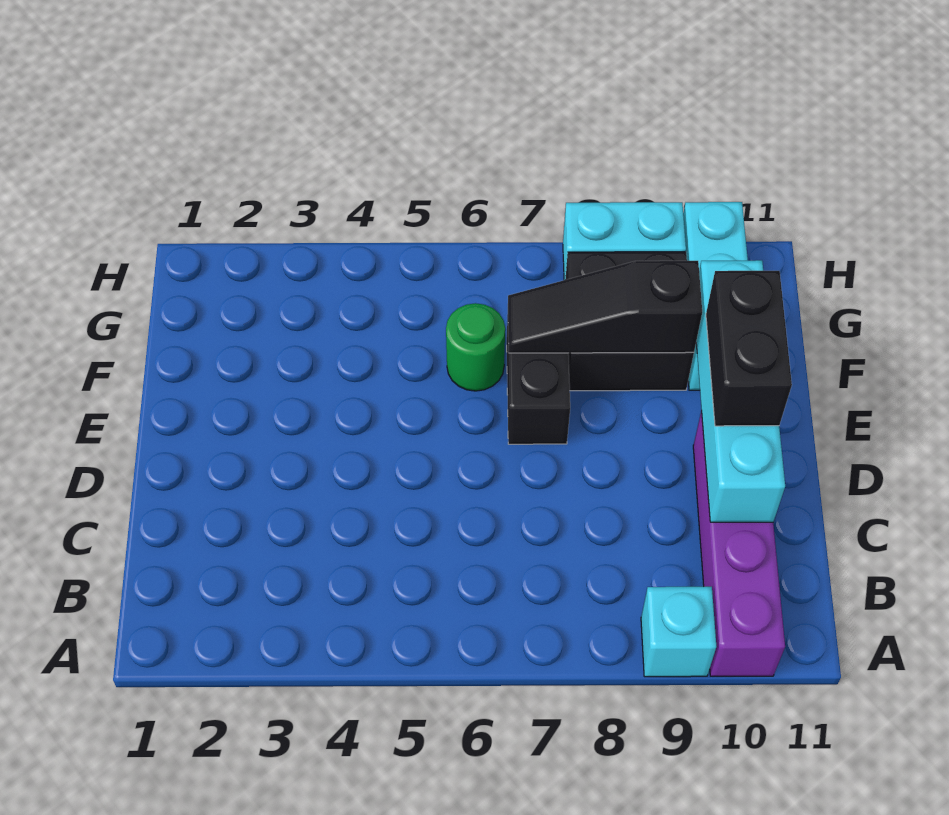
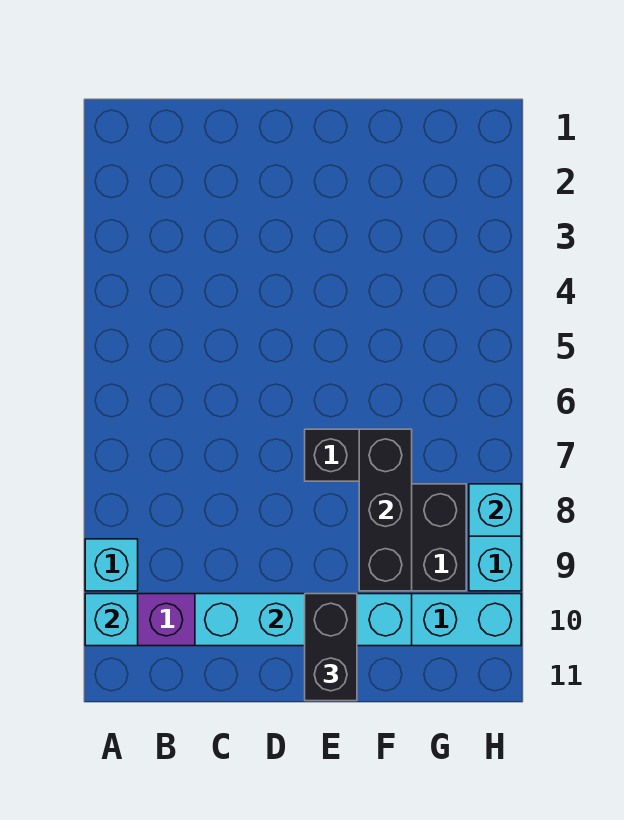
none -> cyan 1x1 brick [85,594,138,646]
black 1x2 brick [706,271,792,426] -> black 1x2 brick turned to [305,594,357,701]
green 1x1 round brick [446,303,505,391] -> none
black 1x3 slope [508,261,702,353] -> black 1x3 brick [359,429,412,591]
none -> cyan 1x1 brick [469,484,521,536]

